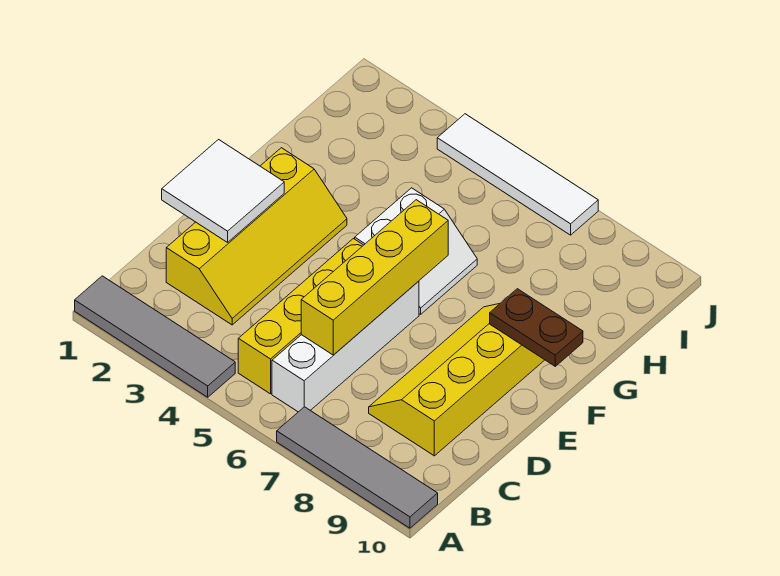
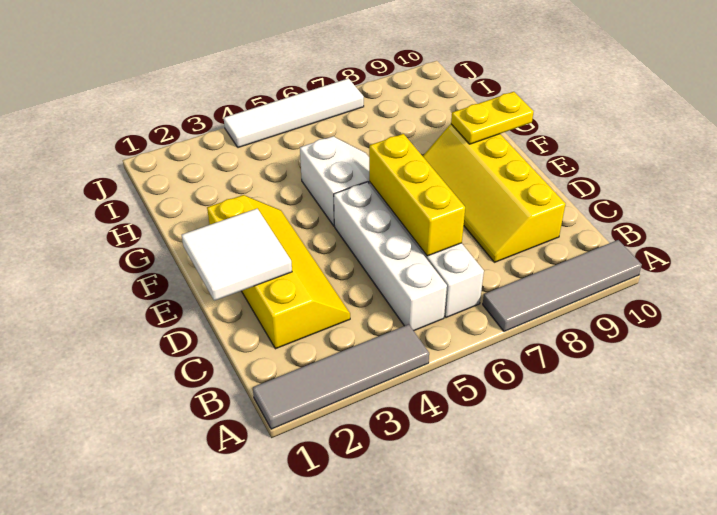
yellow 1x4 brick [238,239,363,394] -> white 1x4 brick [334,182,447,331]
yellow 1x4 brick [301,200,448,355] -> yellow 1x3 brick [369,134,465,256]
brown 1x2 plate [490,289,583,366] -> yellow 1x2 plate [451,92,534,144]

